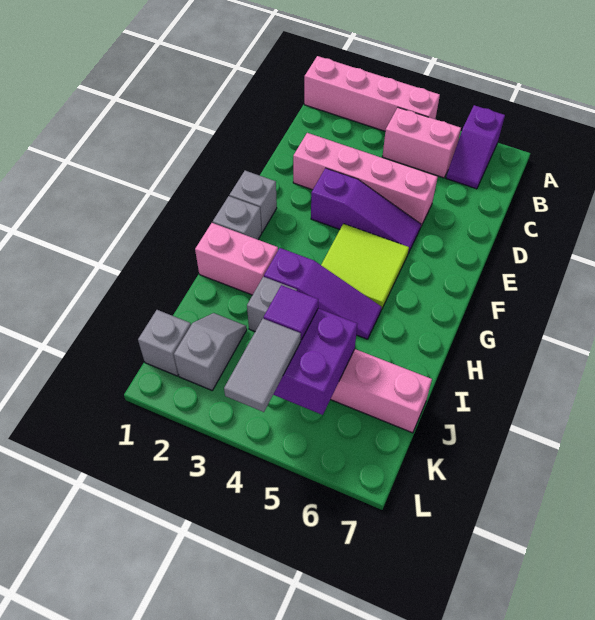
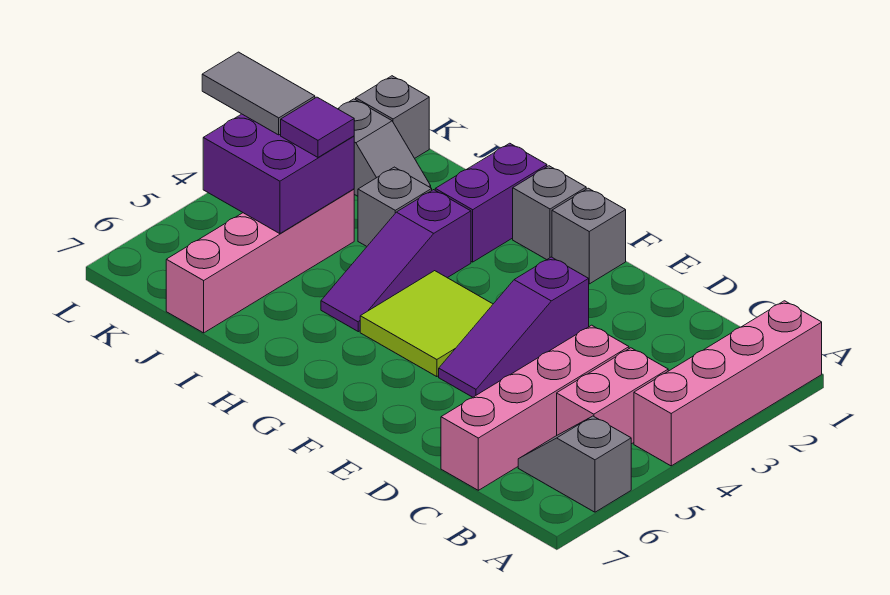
purple 1x2 slope [446,105,505,189] -> grey 1x2 slope [518,416,631,512]
pink 1x4 brick [293,133,437,226] -> pink 1x4 brick moved to [441,325,629,490]
pink 1x2 brick [195,223,278,295] -> purple 1x2 brick [435,143,547,262]

